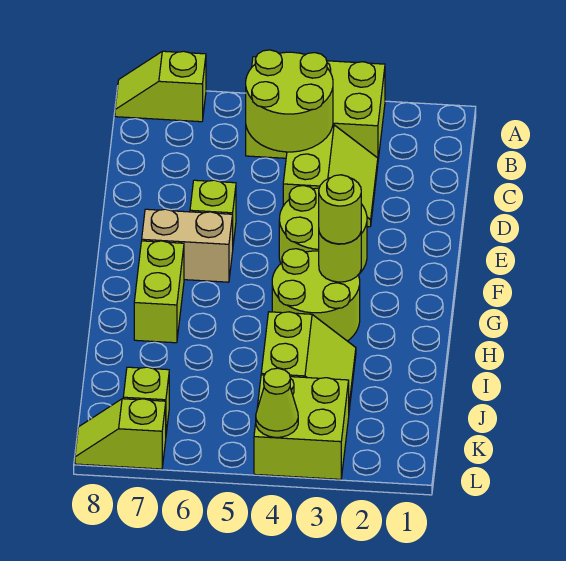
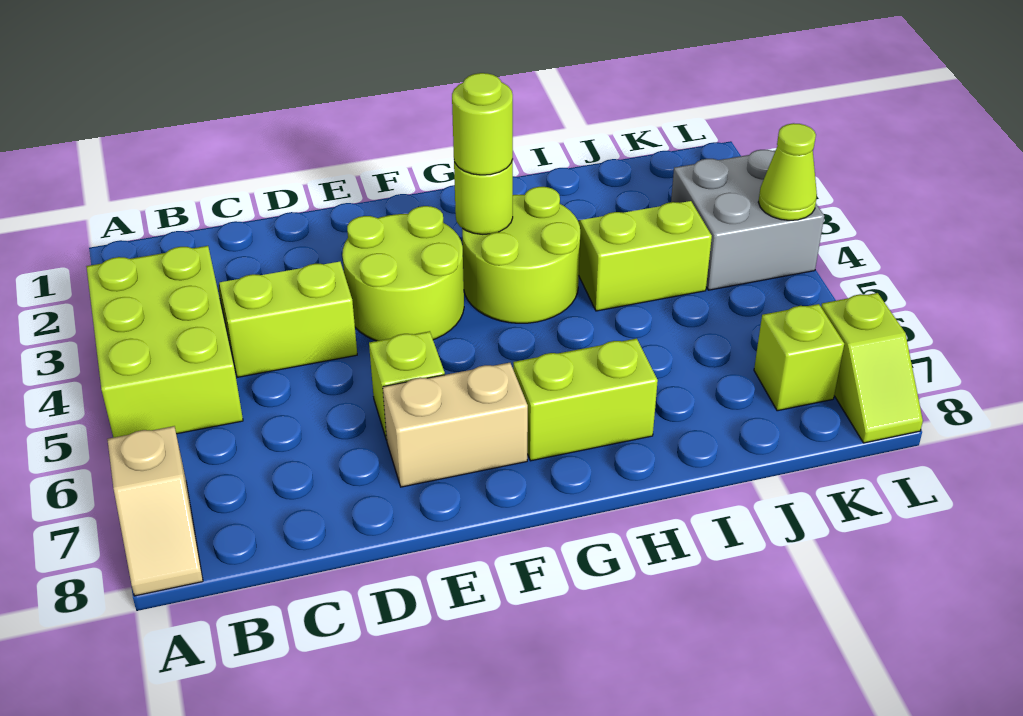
lime 1x2 slope [115,51,206,122] -> tan 1x2 slope [107,426,203,596]
lime 2x2 round brick [246,50,333,152] -> none
tan 1x2 brick [142,209,233,282] -> tan 1x2 brick turned to [383,363,528,487]
lime 2x2 brick [254,375,349,479] -> grey 2x2 brick [671,150,824,290]

